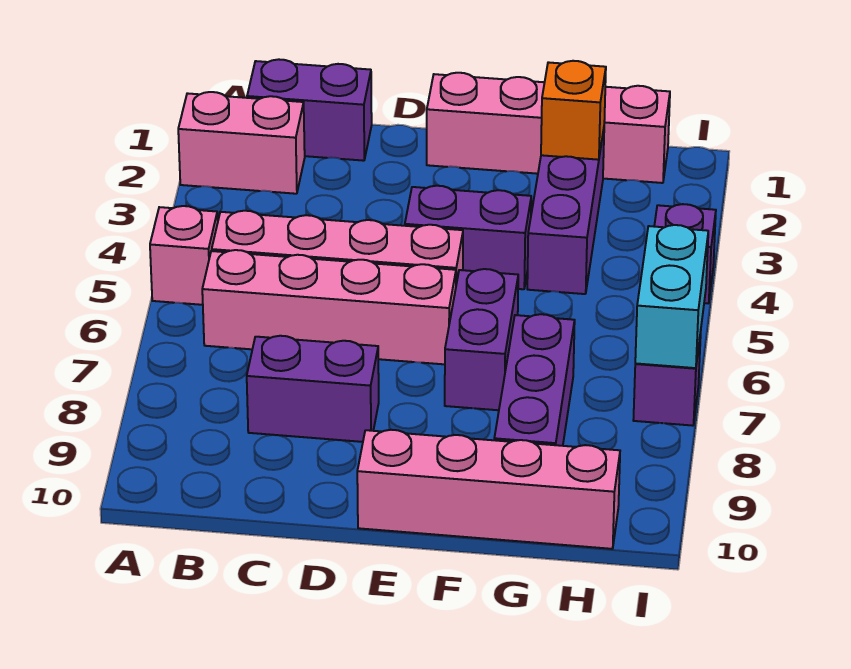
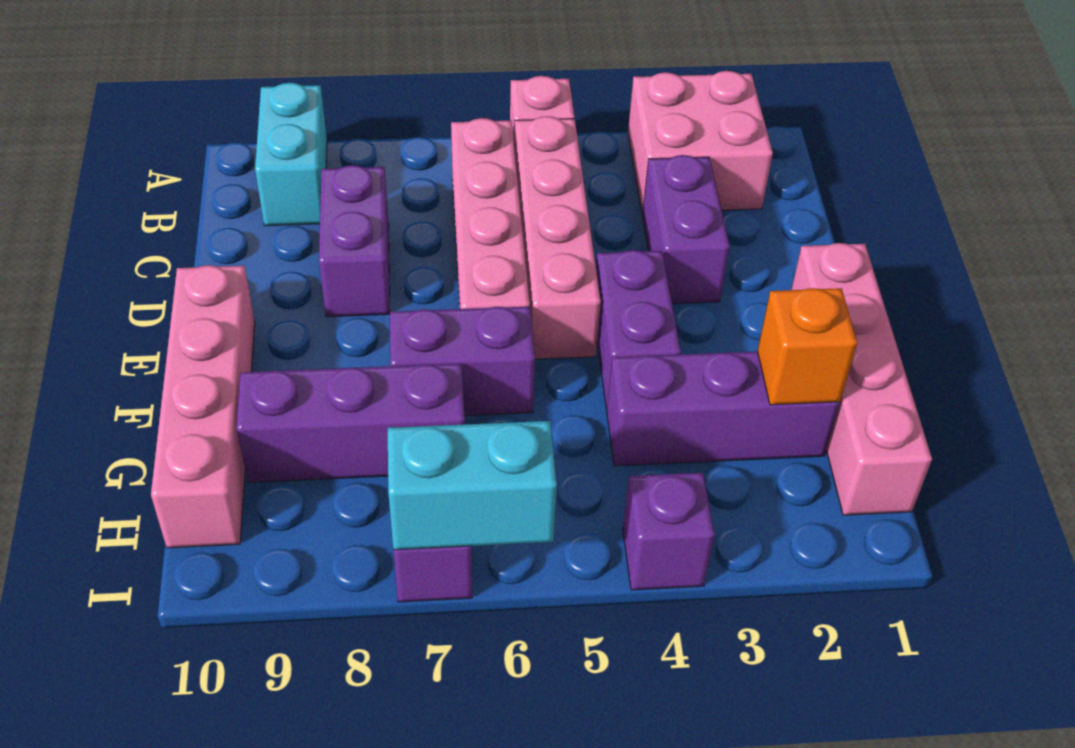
pink 1x2 brick [178,92,305,194] -> pink 2x2 brick [628,71,773,213]
none -> cyan 1x2 brick [255,83,327,226]
purple 1x2 brick [247,59,372,161] -> purple 1x2 brick moved to [642,155,730,304]

